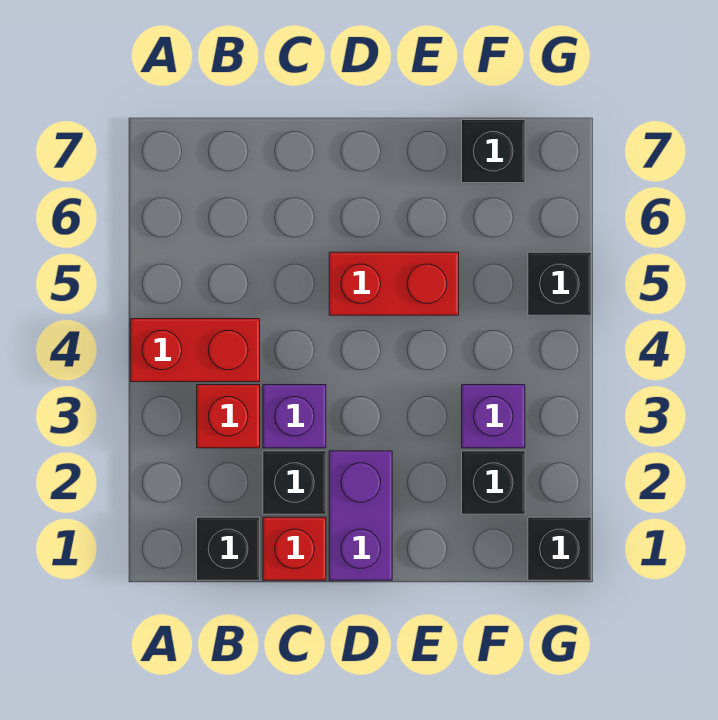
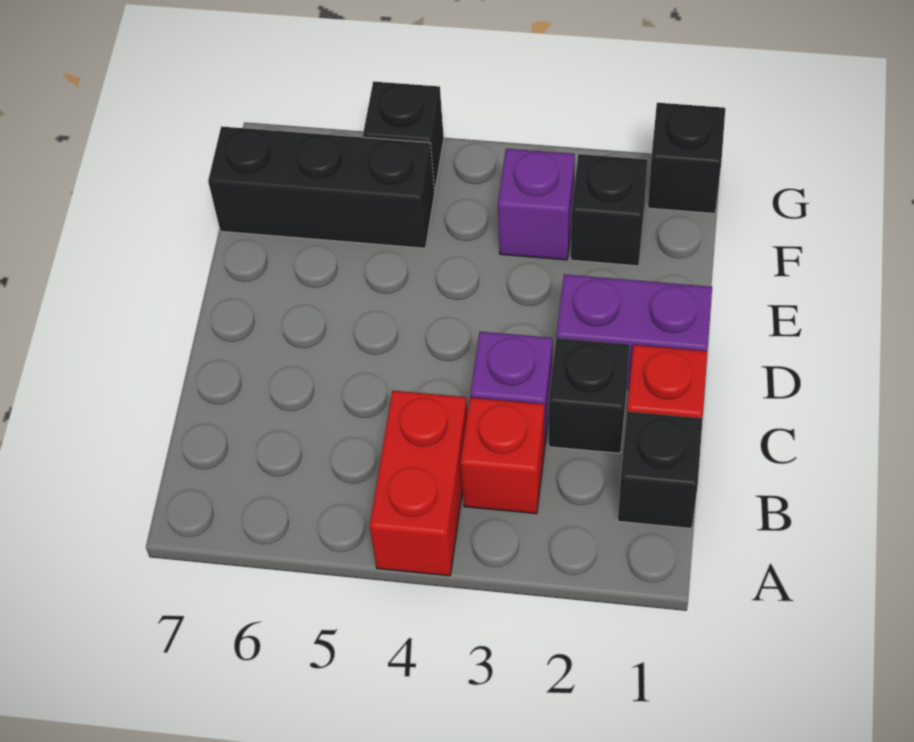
red 1x2 brick [329,252,459,315] -> none
black 1x1 brick [462,120,525,183] -> black 1x3 brick [208,127,435,248]

